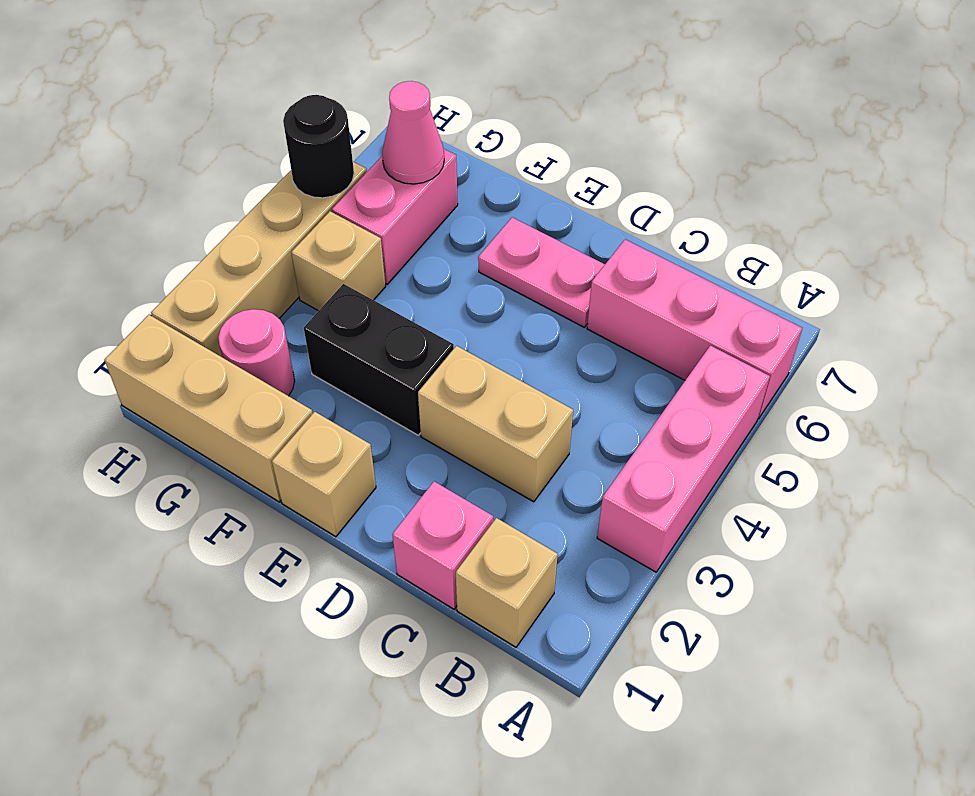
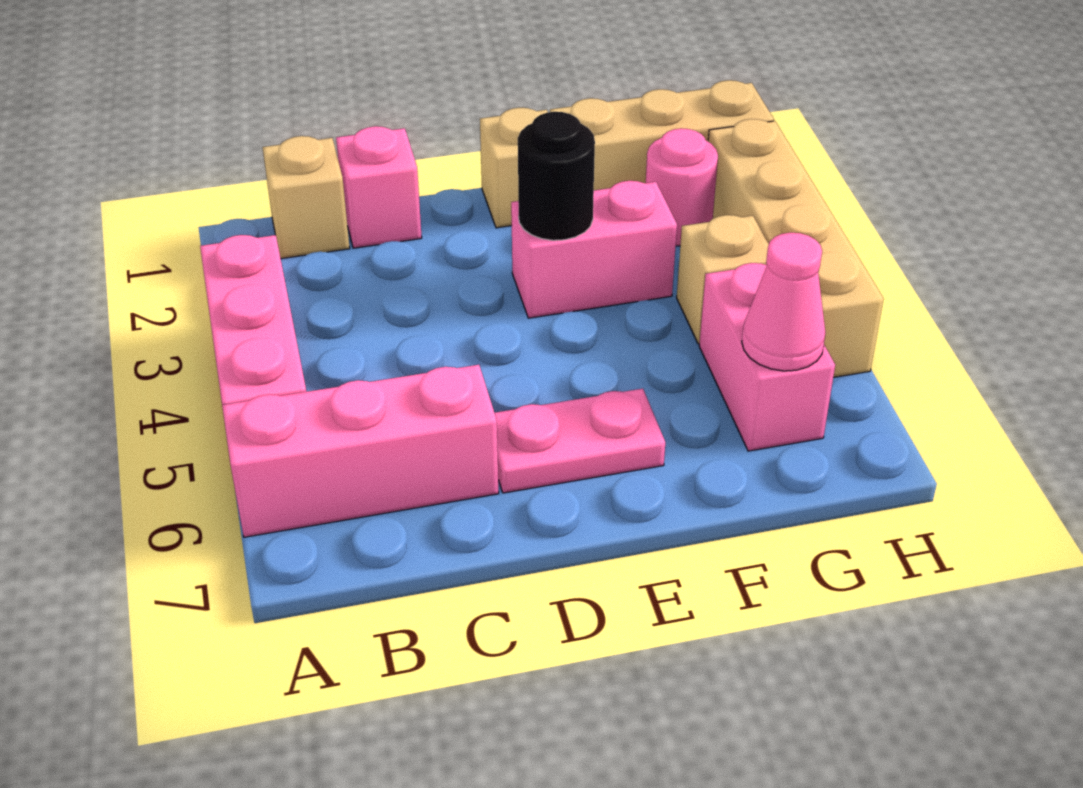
tan 1x2 brick [418,346,573,502] -> none
black 1x2 brick [304,284,454,435] -> pink 1x2 brick [511,181,677,318]
black 1x1 round brick [283,95,354,198] -> black 1x1 round brick moved to [518,112,595,240]

